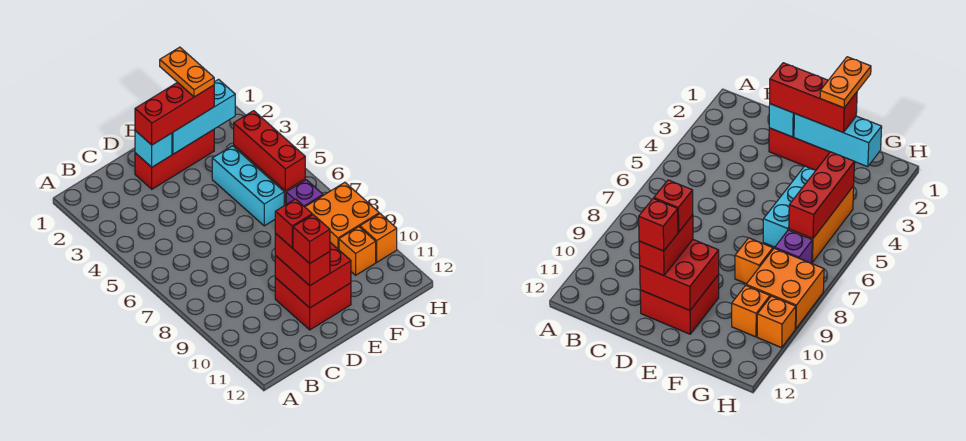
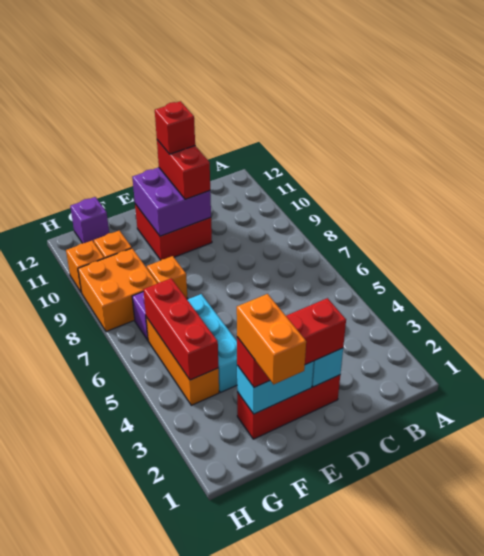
red 2x2 brick [275,242,351,308] -> purple 2x2 brick [132,167,211,236]
red 1x1 brick [275,199,312,248] -> none
cyan 1x3 brick [172,79,235,154] -> cyan 1x2 brick [237,361,314,414]
orange 1x2 plate [160,47,214,97] -> orange 1x2 brick [237,294,306,384]
none -> purple 1x1 brick [70,197,109,243]

